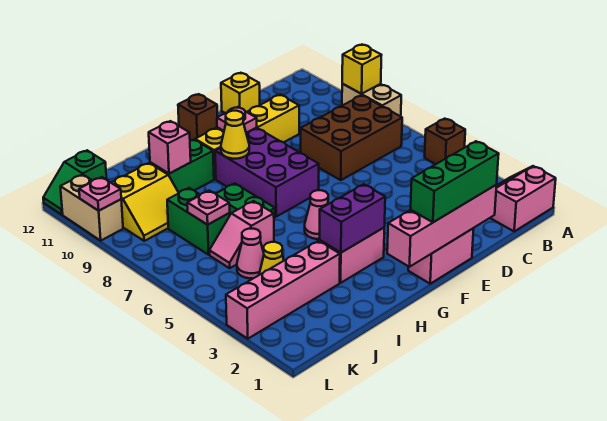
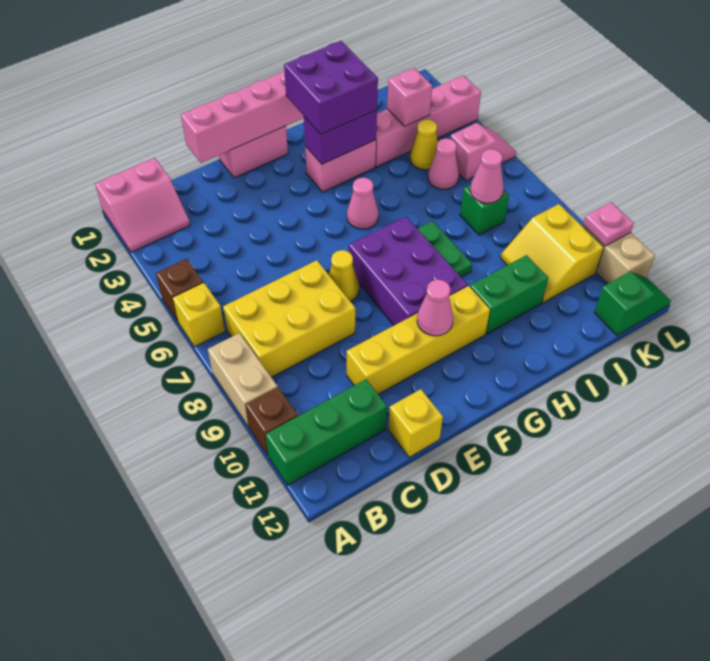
yellow 1x1 brick [342,45,381,94] -> yellow 1x1 brick moved to [173,282,225,347]
brown 2x3 brick [301,95,402,180] -> yellow 2x3 brick [223,260,355,377]
green 1x3 brick [411,141,499,222] -> green 1x3 brick moved to [266,379,387,485]
pink 1x1 plate [217,107,257,133] -> pink 1x1 cone [417,279,454,336]
brown 1x1 brick [178,94,217,140] -> brown 1x1 brick moved to [246,387,298,455]
none -> purple 2x2 brick [284,41,378,135]
yellow 1x1 cone [221,111,249,159] -> yellow 1x1 cone moved to [329,250,359,301]
pink 1x2 slope [209,201,274,268] -> pink 1x2 slope moved to [450,123,516,181]
pink 1x1 brick [149,121,191,174] -> pink 1x1 brick moved to [387,68,432,127]
green 1x2 brick [167,188,230,255] -> green 1x1 brick [460,185,509,235]
pink 1x1 plate [187,191,230,225] -> pink 1x1 cone [470,149,504,203]
yellow 2x2 slope [111,163,178,241] -> yellow 2x2 slope turned to [501,204,604,303]

